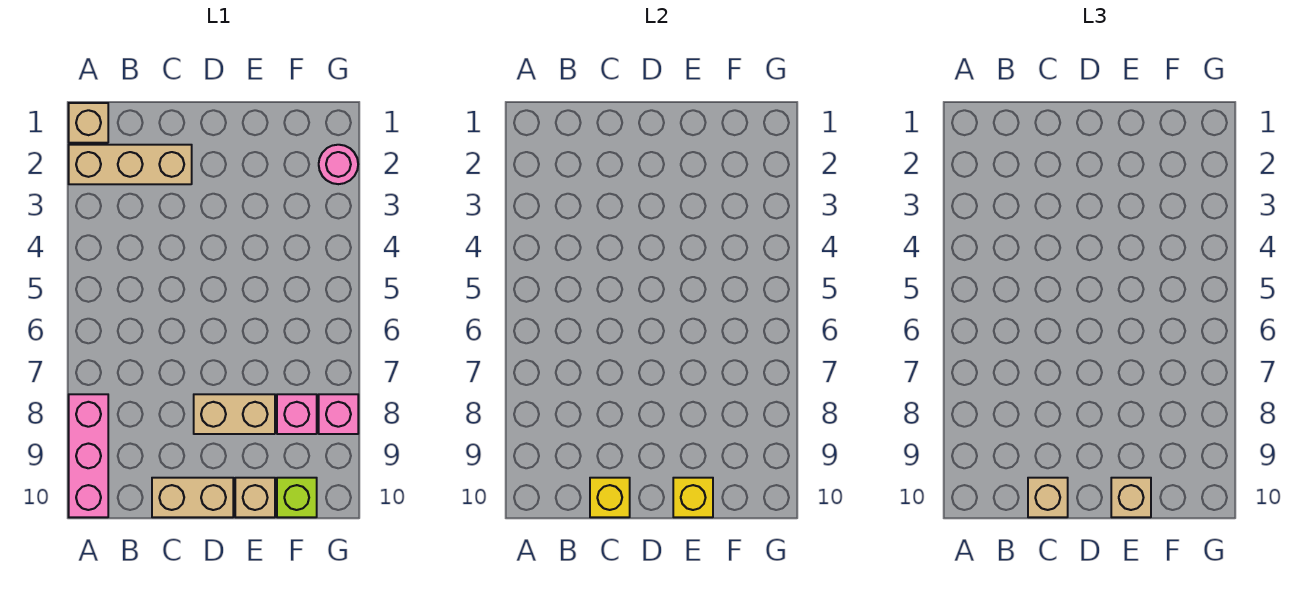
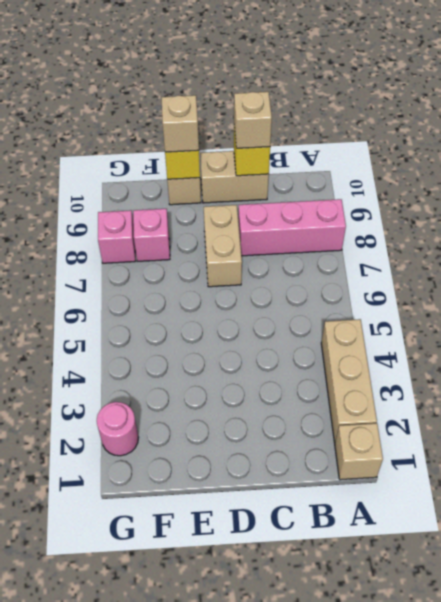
tan 1x3 brick [69,145,192,184] -> tan 1x3 brick turned to [321,319,377,443]
pink 1x3 brick [69,394,108,517] -> pink 1x3 brick turned to [238,199,346,256]
tan 1x2 brick [194,394,275,434] -> tan 1x2 brick turned to [204,205,242,287]
lime 1x1 brick [277,478,317,517] -> none

